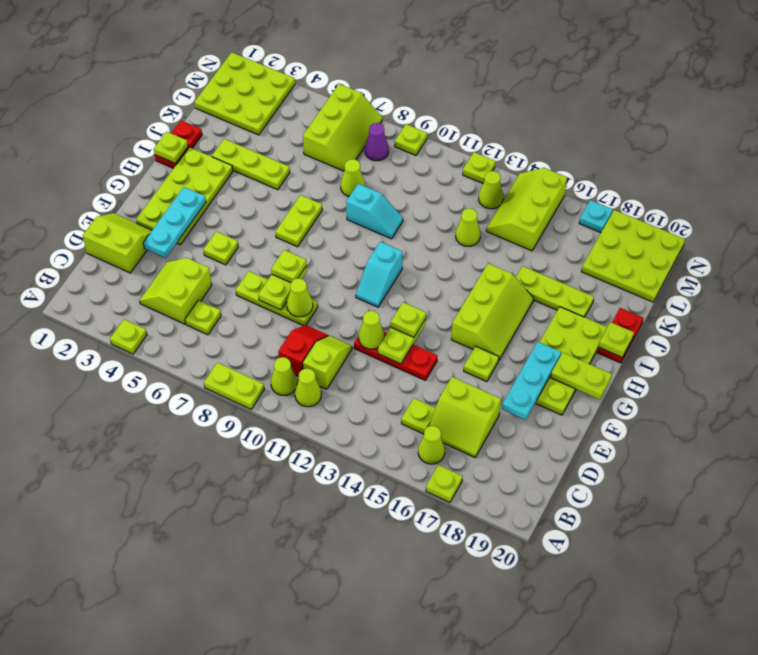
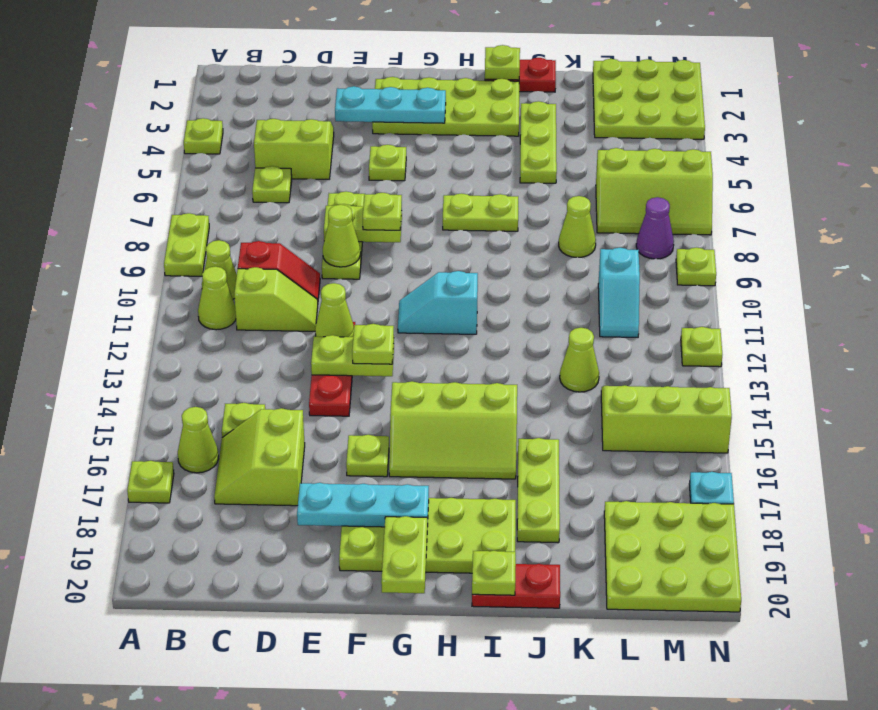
lime 2x2 slope [83,213,152,273] -> none
cyan 1x2 slope [346,184,403,239] -> cyan 1x2 slope moved to [598,248,640,337]
lime 1x1 cone [479,171,503,209] -> none

